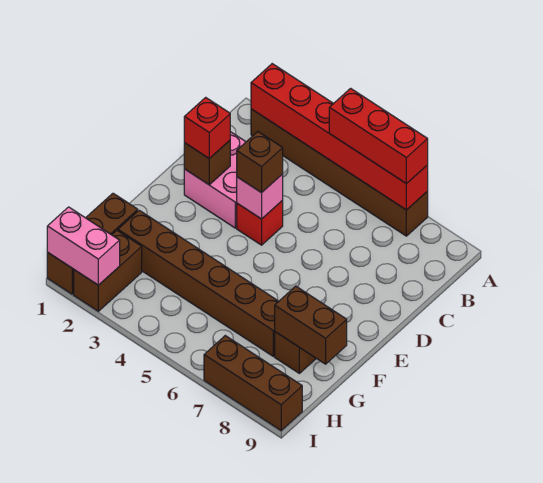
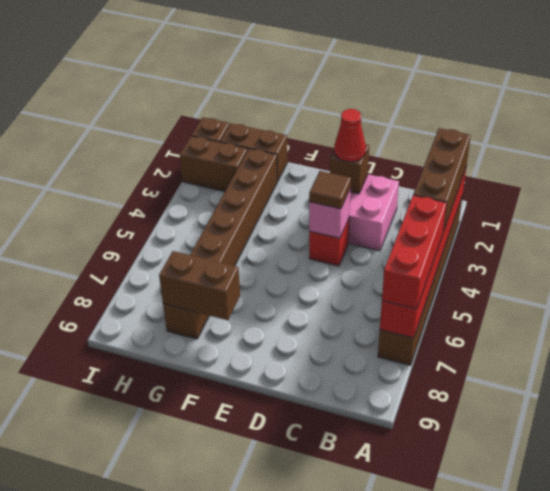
red 1x1 brick [184,97,230,159] -> red 1x1 cone [334,109,366,162]
brown 1x1 brick [237,132,283,193] -> brown 1x1 tile [309,171,351,209]
brown 1x2 brick [275,286,347,364] -> brown 1x2 brick turned to [159,251,240,320]
pink 1x2 brick [47,207,120,285] -> none
brown 1x3 brick [204,336,302,431] -> brown 1x3 brick moved to [413,128,471,231]

